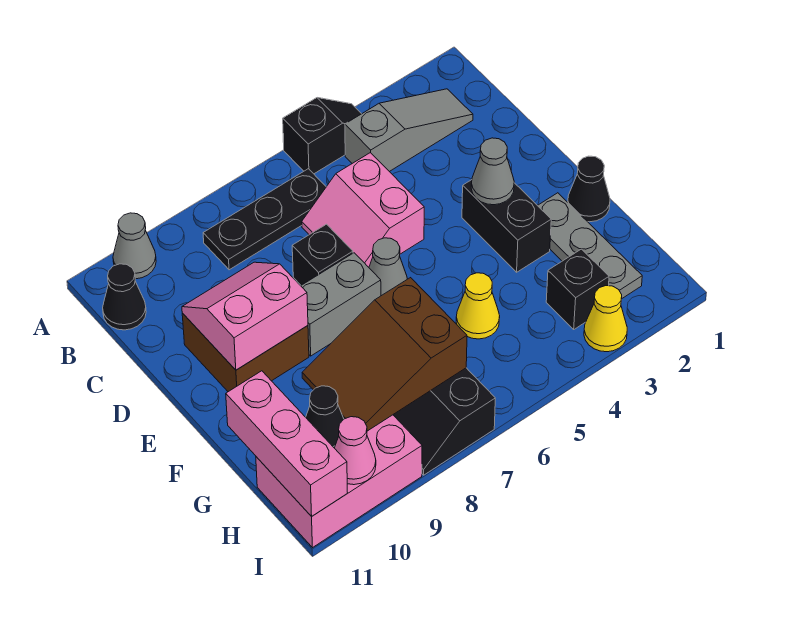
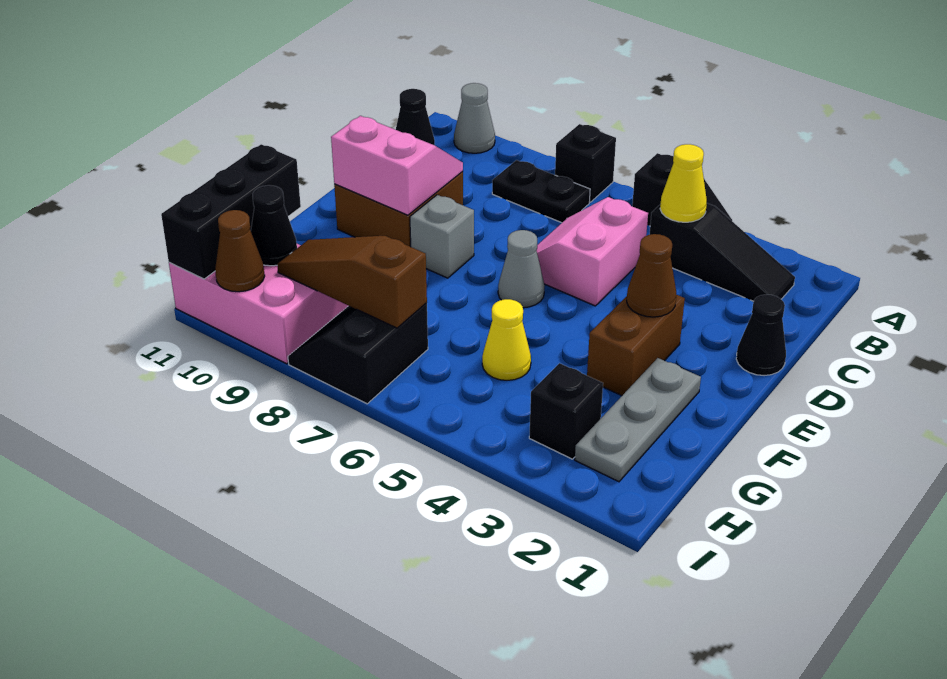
grey 1x3 slope [345,89,473,172] -> black 1x3 slope [650,203,795,301]
black 1x3 plate [203,169,326,270] -> black 1x2 plate [492,160,590,223]
black 1x1 brick [292,224,353,285] -> black 1x1 brick moved to [555,124,616,202]
black 1x2 brick [462,180,551,272] -> brown 1x2 brick [587,295,685,396]
grey 1x1 cone [471,138,514,205] -> brown 1x1 cone [627,234,676,317]
grey 1x2 brick [301,253,381,356] -> grey 1x1 brick [410,195,474,278]
black 1x1 cone [568,156,610,222] -> black 1x1 cone moved to [736,295,786,376]
brown 2x3 slope [302,278,467,431] -> brown 1x3 slope [277,236,427,328]
pink 1x3 brick [226,371,347,517] -> black 1x3 brick [161,144,301,279]
yellow 1x1 cone [584,286,627,352] -> yellow 1x1 cone moved to [660,144,707,222]
pink 1x1 cone [335,417,376,485] -> brown 1x1 cone [215,210,265,292]

